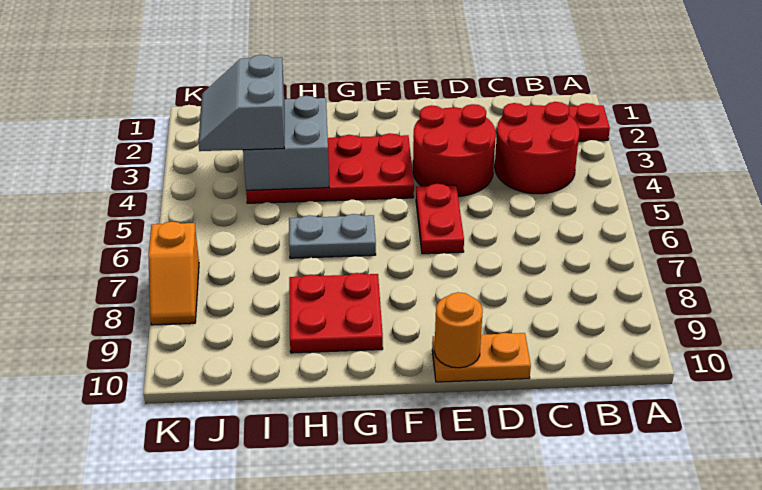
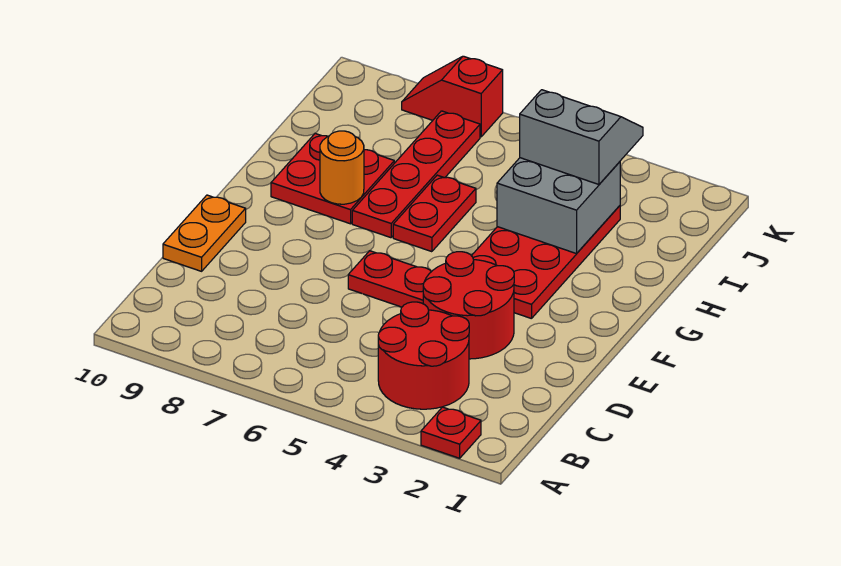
orange 1x1 round brick [434,292,483,368] -> orange 1x1 round brick moved to [320,131,364,204]
grey 1x2 plate [289,214,376,258] -> red 1x2 plate [393,175,476,252]
none -> red 1x4 plate [352,111,480,238]
orange 1x2 slope [148,222,199,325] -> red 1x2 slope [402,56,503,137]

